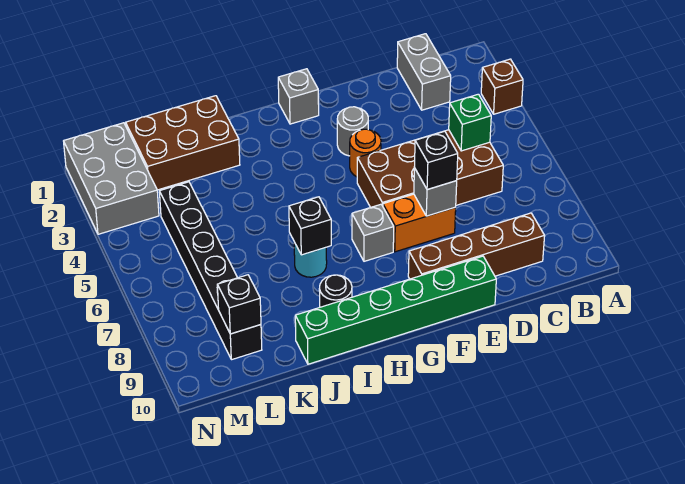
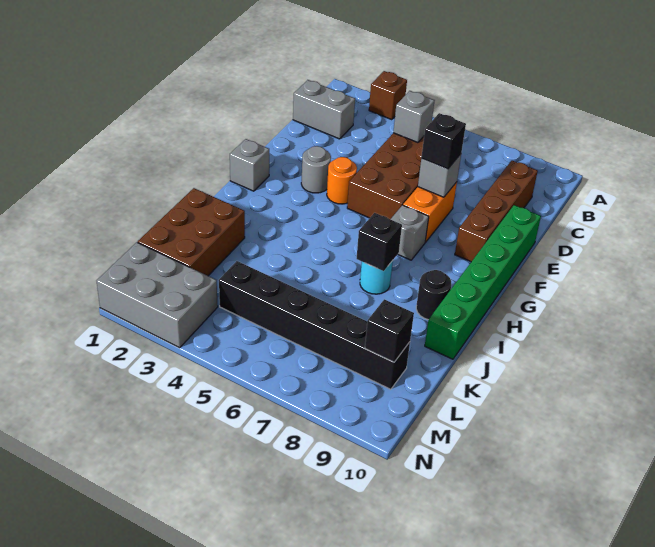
green 1x1 brick [449,94,491,151] -> grey 1x1 brick [393,91,435,143]

